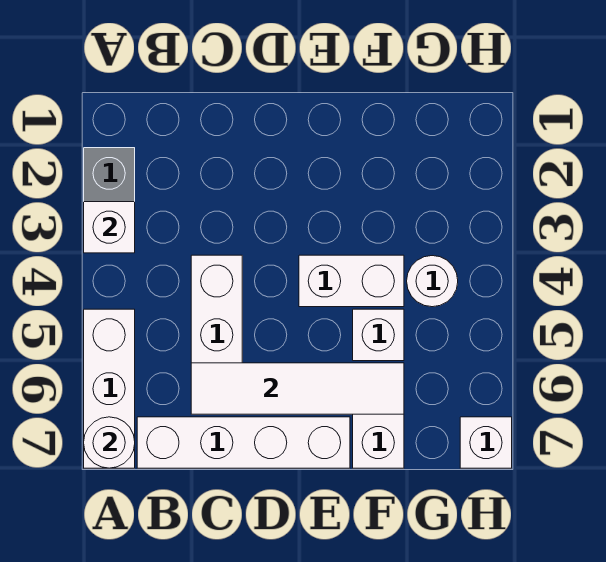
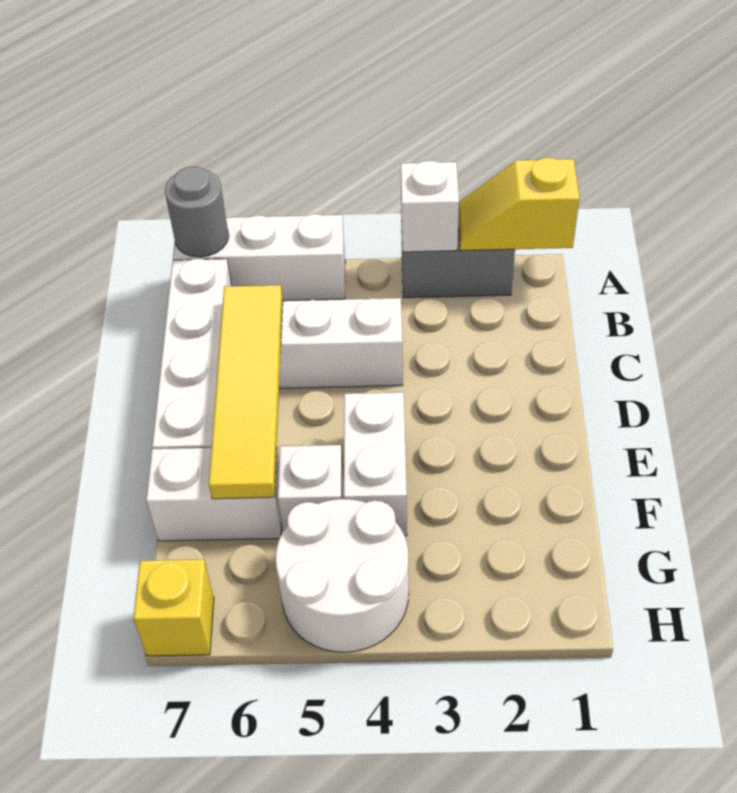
none -> yellow 1x2 slope [458,158,580,251]
white 1x1 round brick [84,417,135,468] -> grey 1x1 round brick [165,167,229,257]
white 1x4 tile [191,363,404,414] -> yellow 1x4 tile [209,285,283,499]
white 1x1 round brick [407,256,458,307] -> white 2x2 round brick [275,499,409,652]
white 1x1 brick [460,417,512,468] -> yellow 1x1 brick [133,559,214,656]

